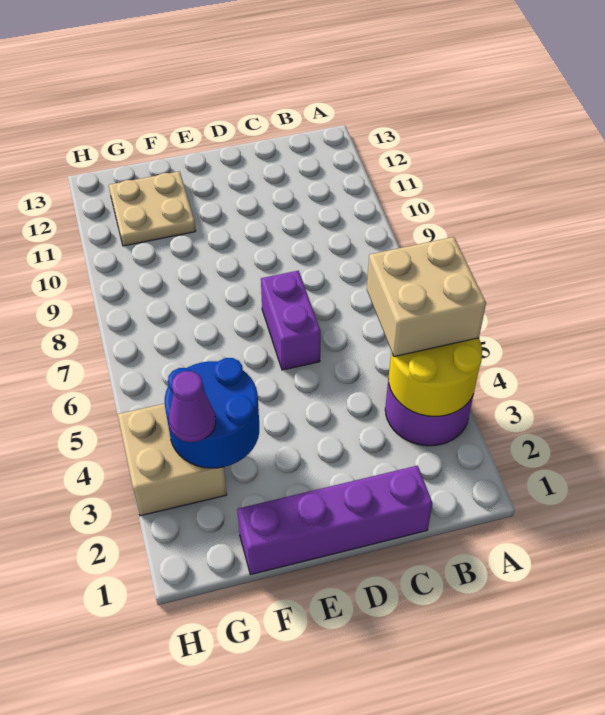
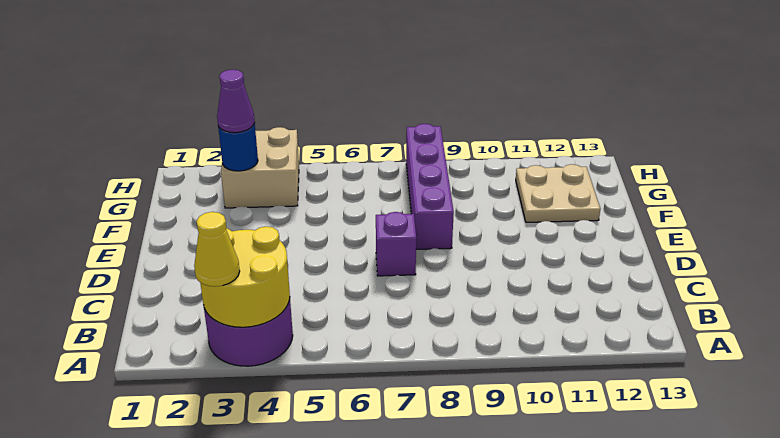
none -> yellow 1x1 cone [194,212,240,287]
tan 2x2 brick [367,237,486,357] -> none
purple 1x4 brick [237,466,433,575] -> purple 1x4 brick moved to [406,124,454,249]
purple 1x2 brick [261,271,321,370] -> purple 1x1 brick [376,212,416,276]
blue 2x2 round brick [164,358,259,468] -> blue 1x1 round brick [218,123,258,171]

